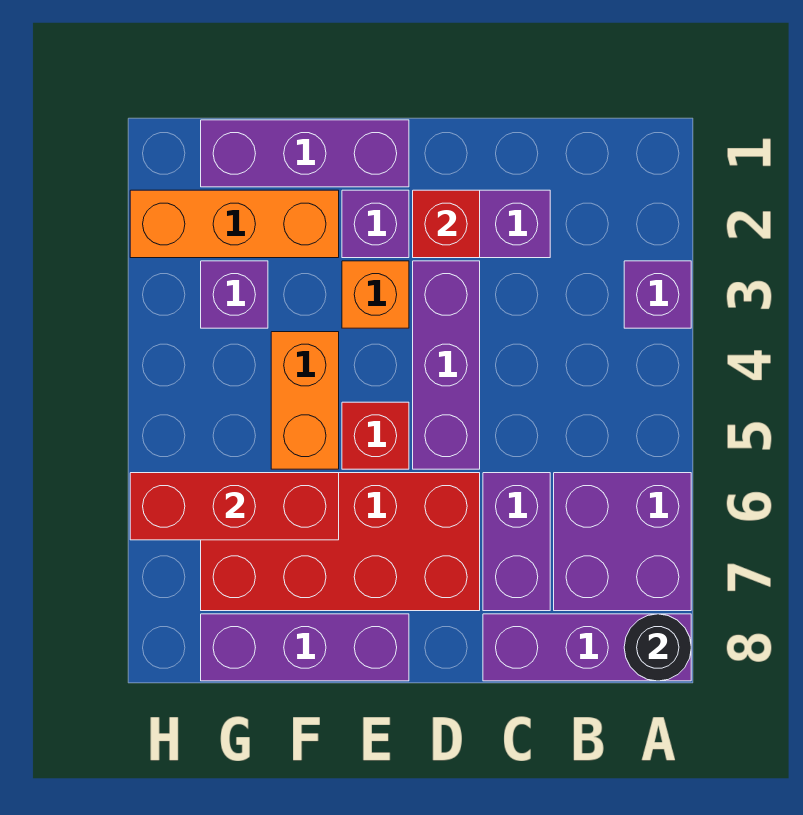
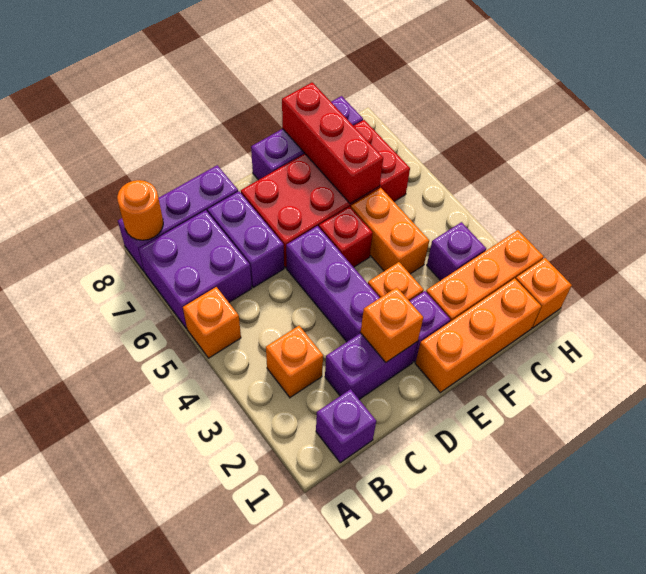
purple 1x1 brick [624,261,691,328] -> purple 1x1 brick moved to [316,389,376,463]
none -> orange 1x1 brick [183,287,241,358]
black 1x1 round brick [624,614,691,681] -> orange 1x1 round brick [117,180,163,240]
none -> orange 1x1 brick [266,326,323,397]
red 1x1 brick [413,190,480,258] -> orange 1x1 brick [361,287,423,362]
purple 1x3 brick [201,120,409,187] -> orange 1x3 brick [415,278,541,393]
red 1x3 brick [130,473,339,540] -> red 1x3 brick turned to [282,82,383,204]
none -> orange 1x1 brick [516,258,572,328]

